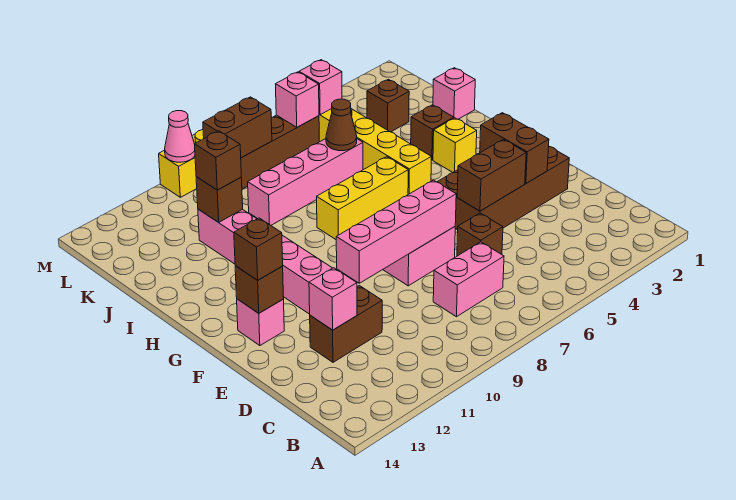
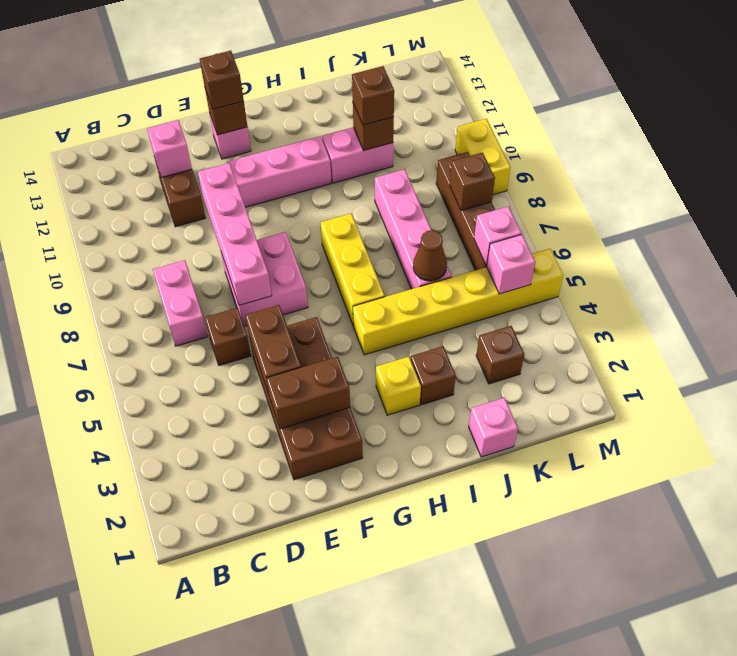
brown 1x2 brick [203,97,272,158] -> brown 1x1 brick [450,152,495,211]
pink 1x1 cone [165,111,195,162] -> none

